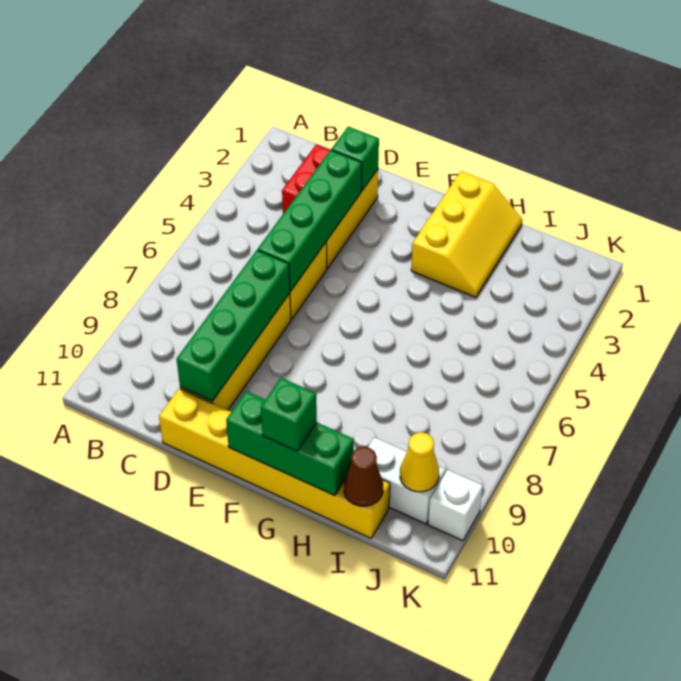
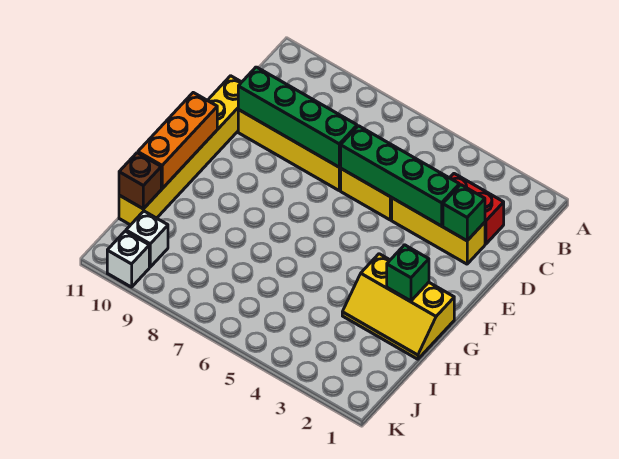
green 1x3 brick [226,391,354,496] -> orange 1x3 brick [138,93,217,189]
green 1x1 brick [261,378,317,451] -> green 1x1 brick moved to [387,245,429,301]
white 1x2 brick [368,438,446,524] -> white 1x1 brick [126,211,168,267]
brown 1x1 cone [344,447,383,506] -> brown 1x1 brick [119,153,161,209]
yellow 1x1 cone [400,432,439,492] -> none

